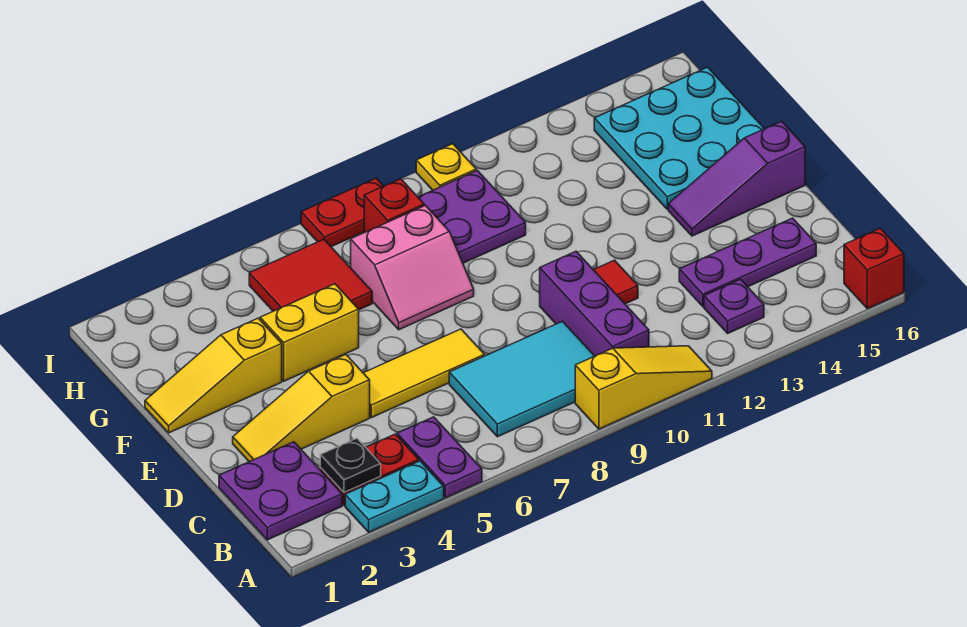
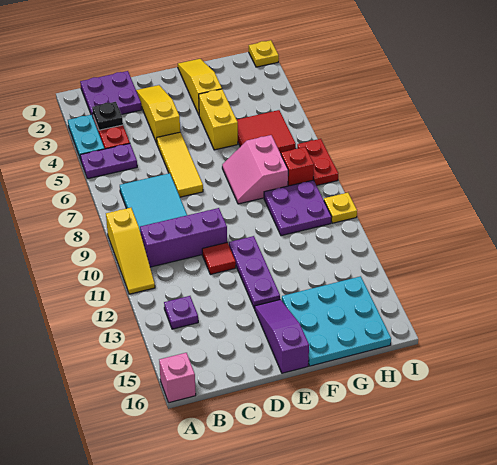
red 1x1 brick [844,228,904,309] -> pink 1x1 brick [159,353,196,403]
purple 1x3 plate [679,218,816,307] -> purple 1x3 plate moved to [229,236,280,308]
none -> yellow 1x1 plate [249,40,279,67]

